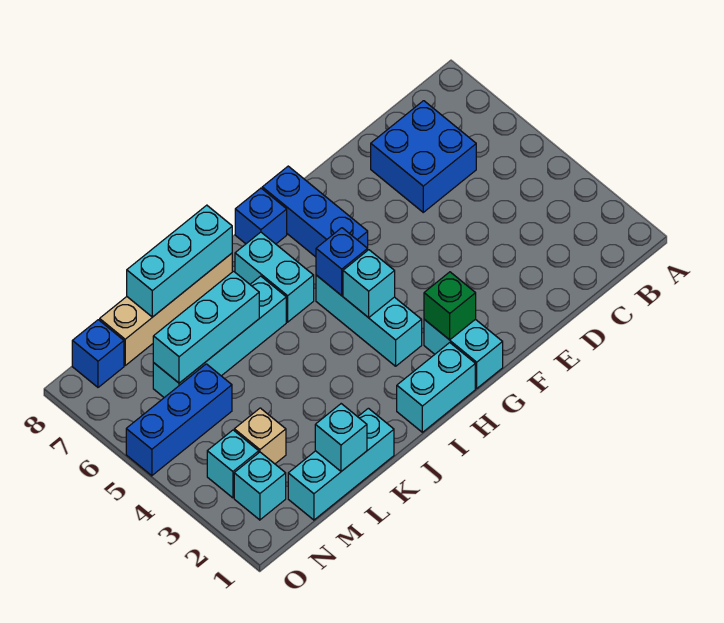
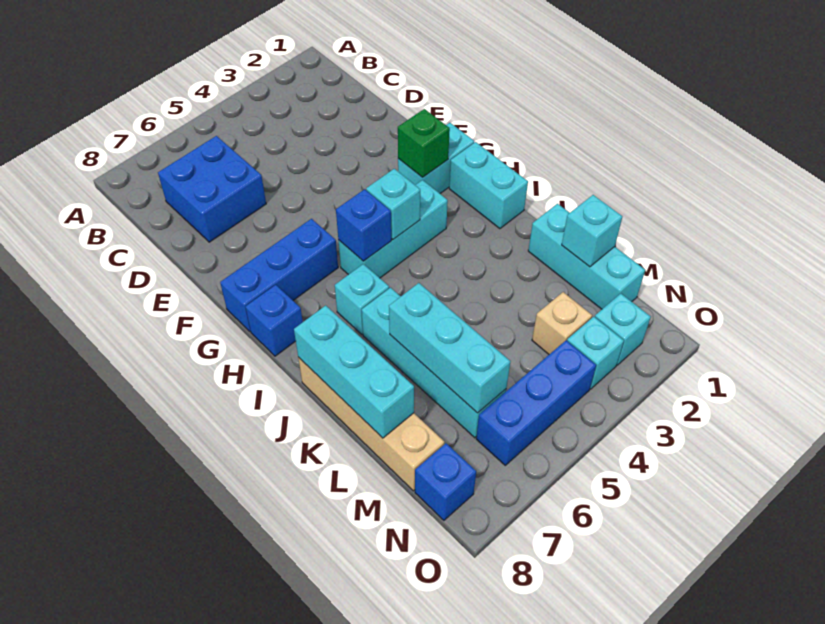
cyan 1x2 brick [235,232,314,322] -> cyan 1x1 brick [335,264,389,335]
blue 1x3 brick [126,364,232,476] -> blue 1x3 brick turned to [476,340,596,465]

